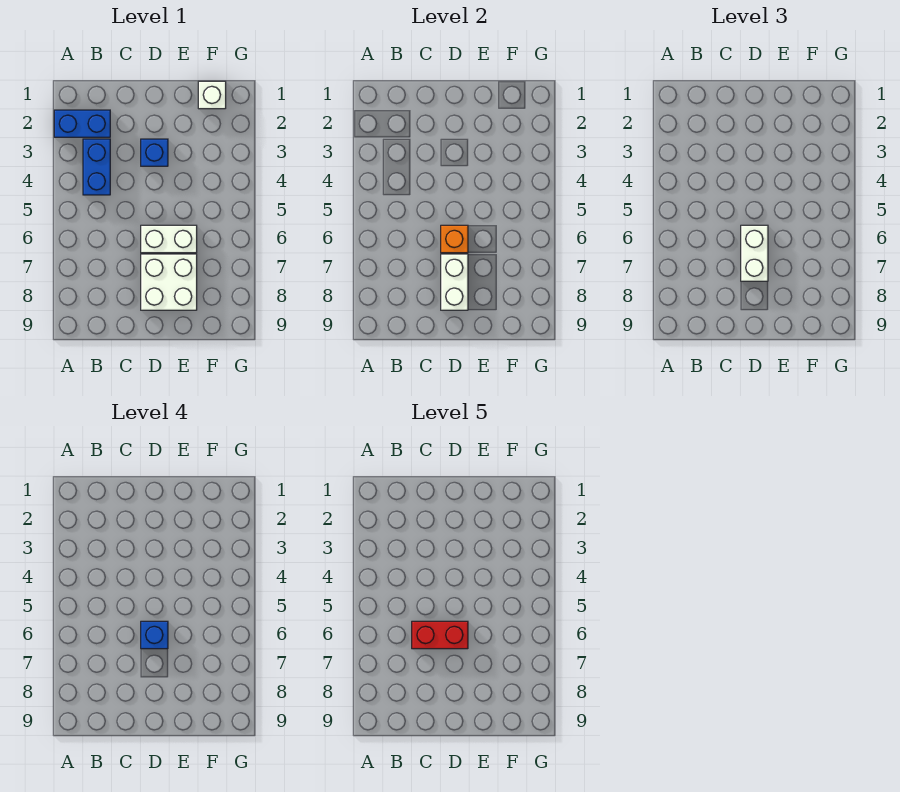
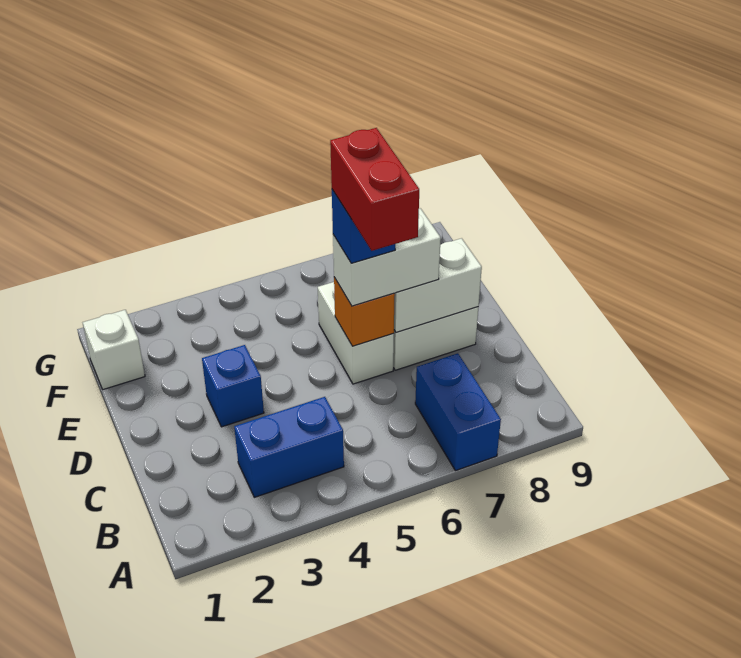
blue 1x2 brick [54,110,110,137] -> blue 1x2 brick moved to [415,353,501,471]

